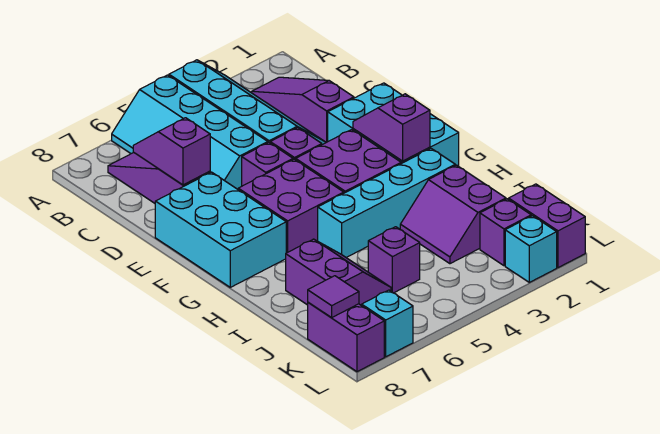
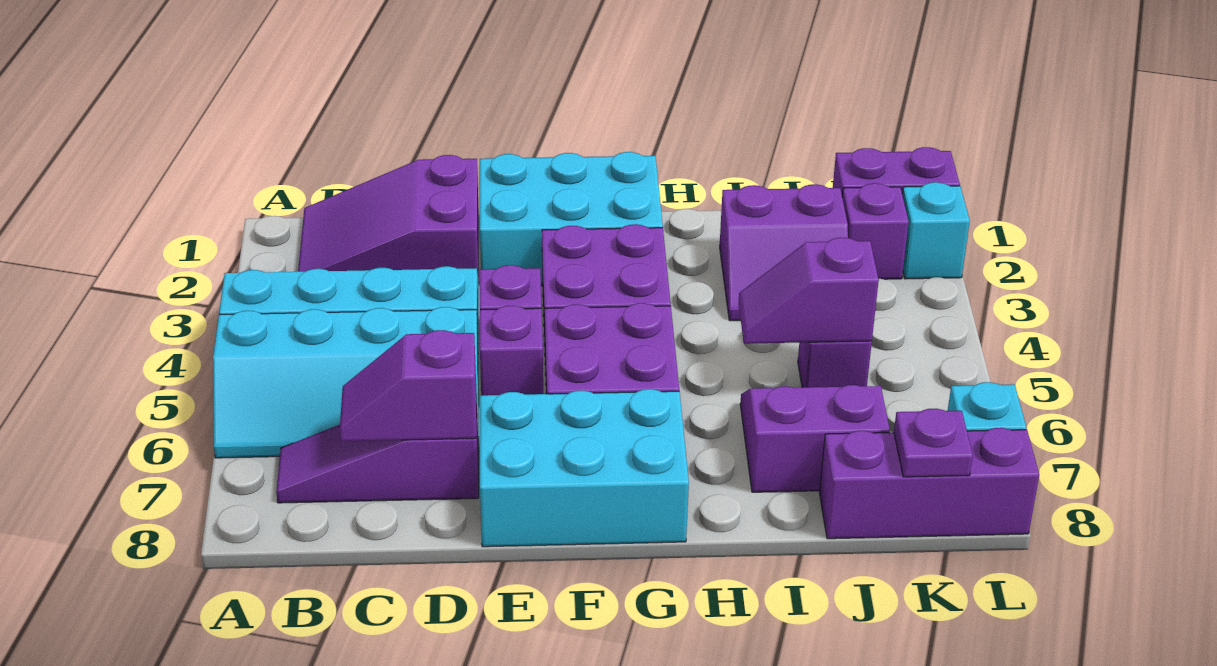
purple 1x3 slope [252,77,354,143] -> purple 2x3 slope [298,155,479,282]
purple 1x2 slope [353,94,430,161] -> purple 1x2 slope moved to [738,238,879,344]
cyan 1x4 brick [318,149,455,257] -> none
purple 1x2 brick [308,303,384,372] -> purple 1x3 brick [819,428,1039,539]
purple 1x1 tile [308,276,359,317] -> purple 1x1 plate [894,409,973,477]

